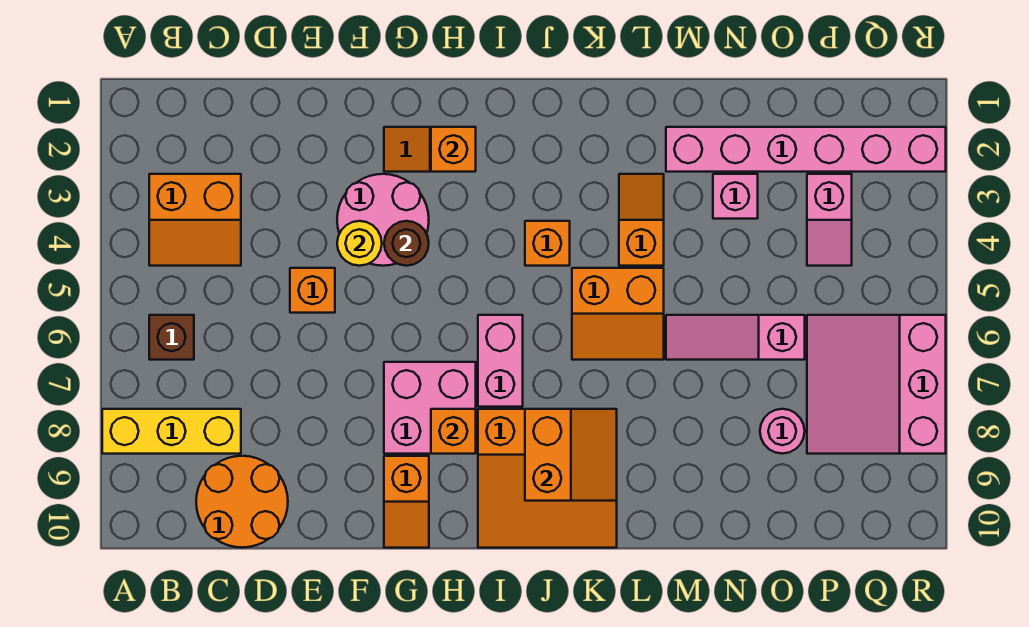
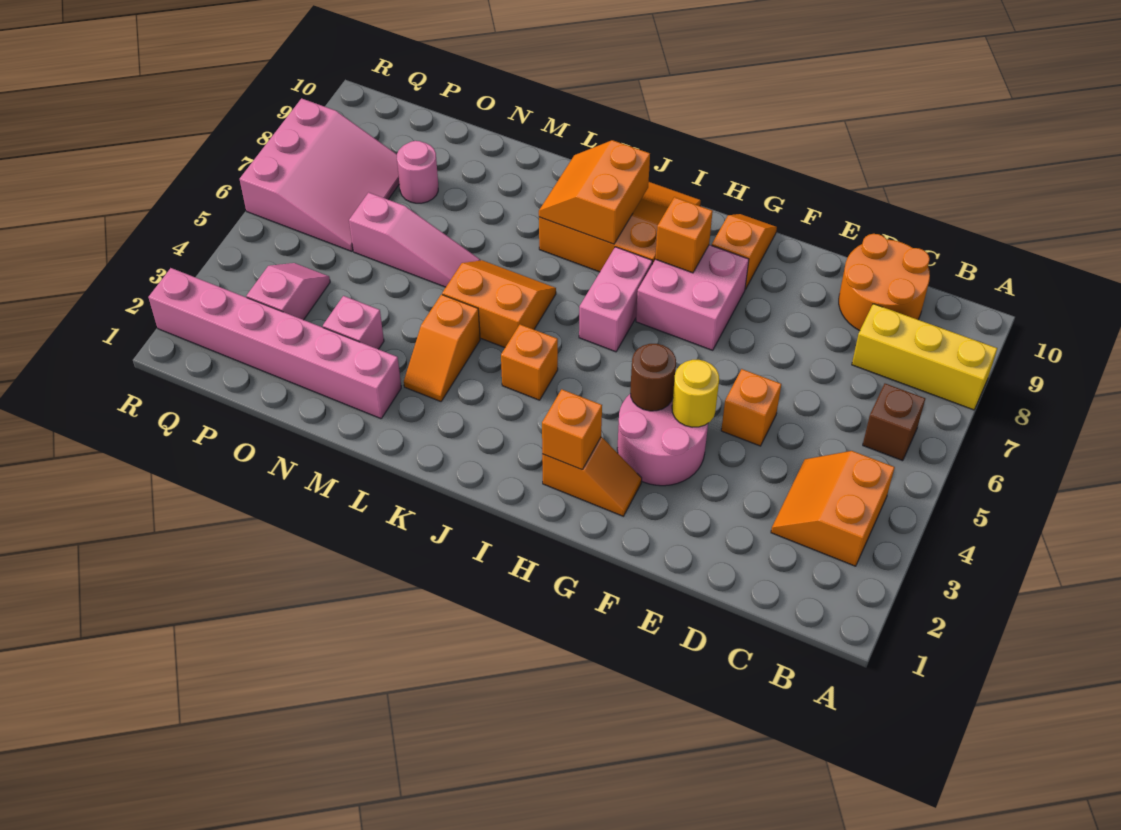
orange 2x2 slope [149,174,241,266] -> orange 2x2 slope turned to [771,451,895,566]

